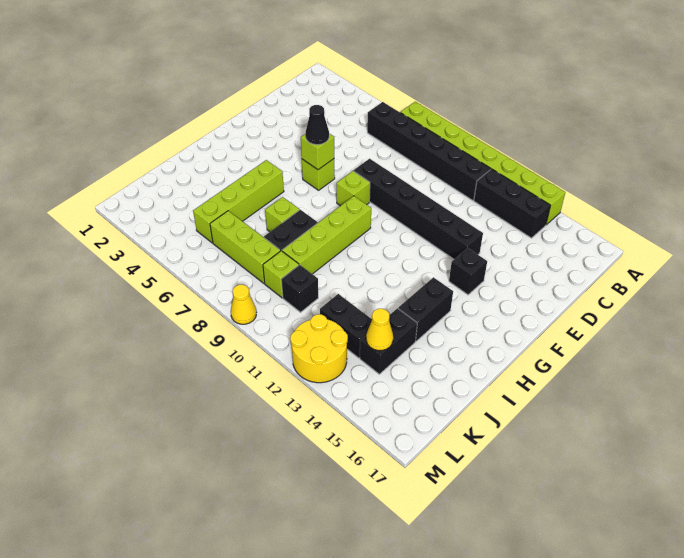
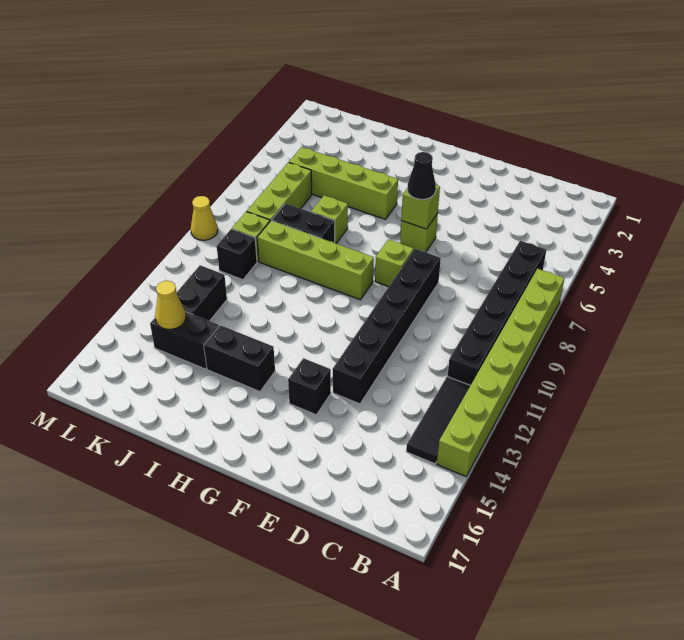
black 1x3 brick [474,169,551,238] -> black 1x3 tile [406,377,470,464]
yellow 2x2 round brick [290,314,348,383] -> none

